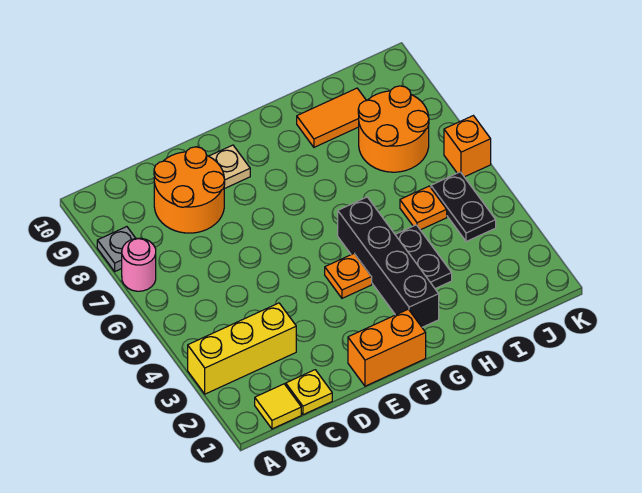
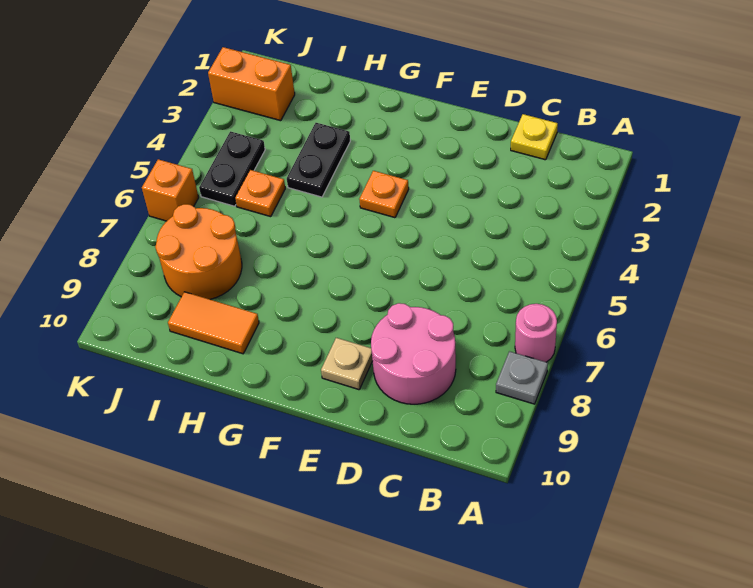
yellow 1x3 brick [188,303,296,394] -> none
yellow 1x1 tile [255,384,301,429] -> none
orange 2x2 round brick [154,147,225,233] -> pink 2x2 round brick [371,303,456,404]
orange 1x2 brick [348,309,426,386] -> orange 1x2 brick moved to [208,47,295,121]
black 1x4 brick [338,197,439,327] -> none

